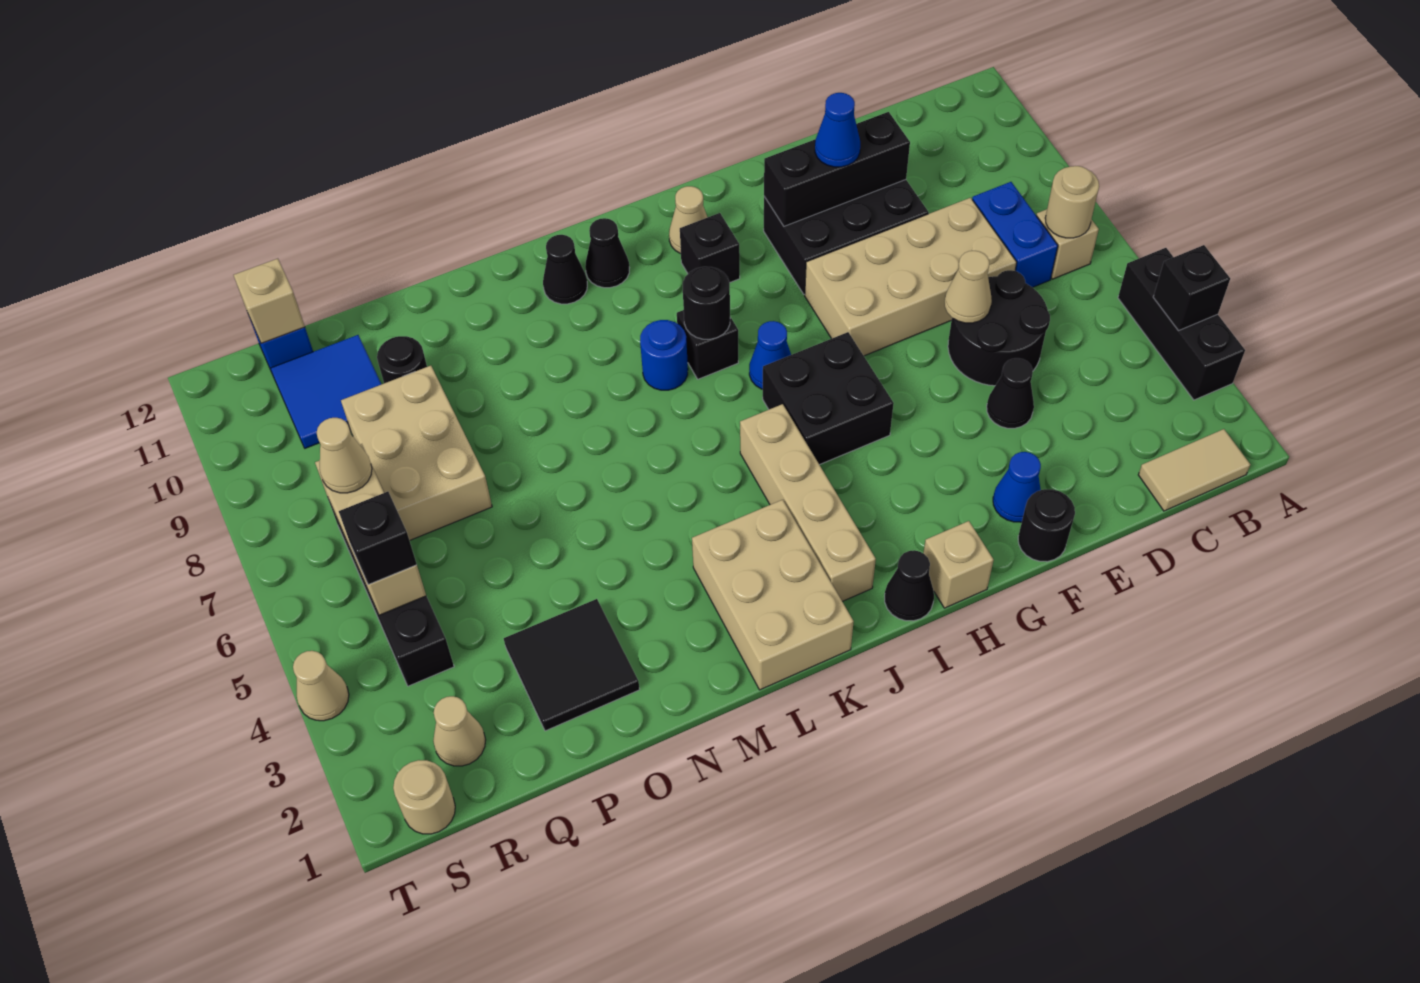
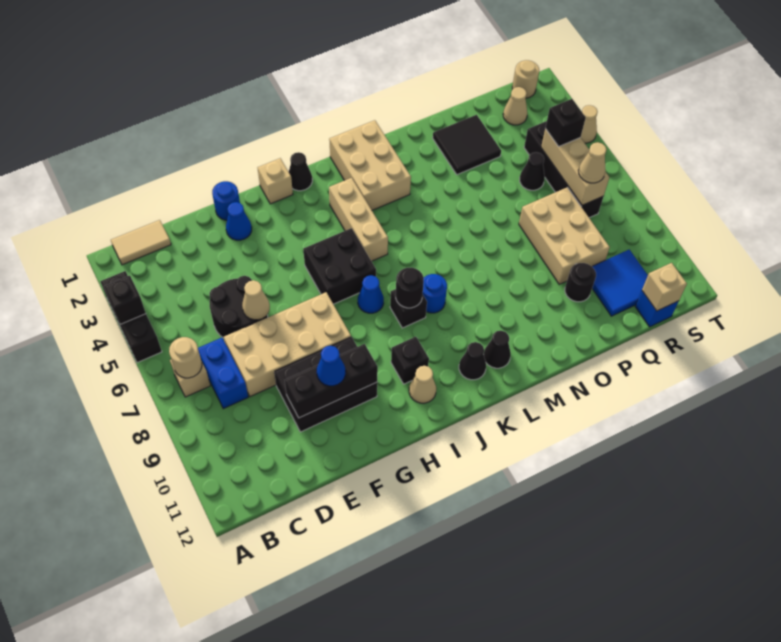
black 1x1 cone [987,358,1034,428] -> black 1x1 cone moved to [520,152,545,190]
black 1x1 round brick [1018,489,1075,562] -> blue 1x1 round brick [212,181,240,220]
tan 1x4 brick [740,404,876,601] -> tan 1x3 brick [329,178,388,261]

